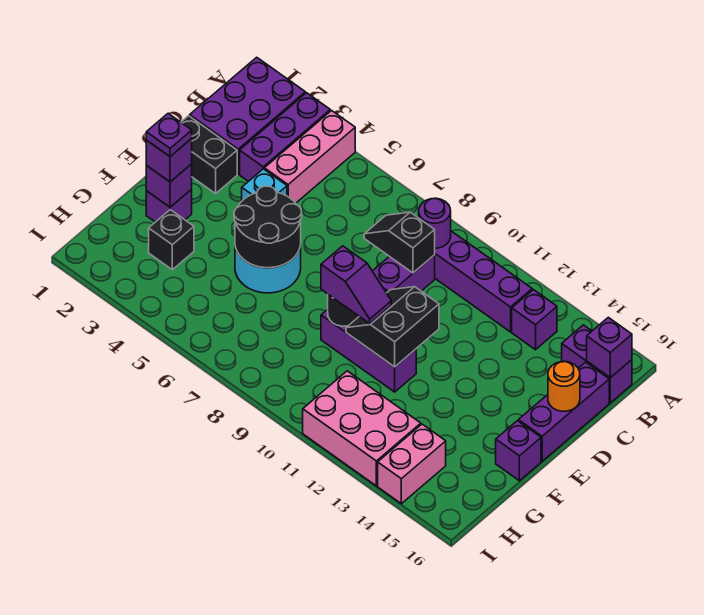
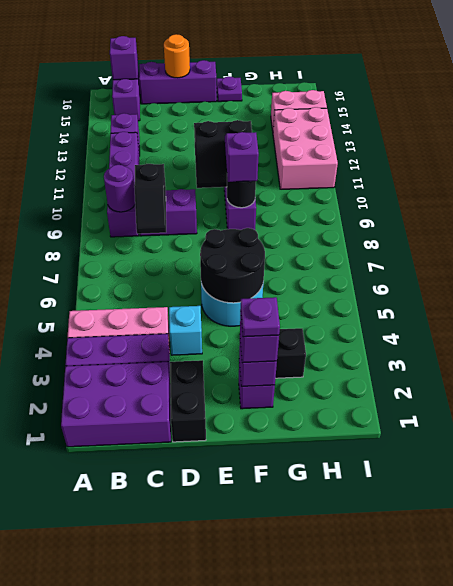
purple 1x1 brick [496,421,541,481] -> purple 1x1 plate [217,77,242,102]

